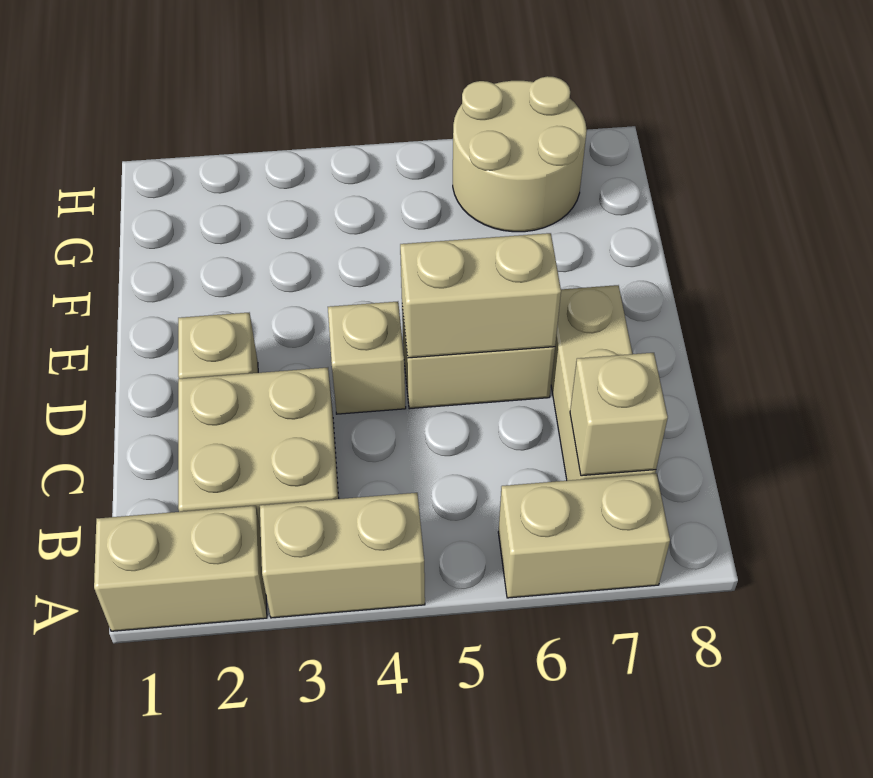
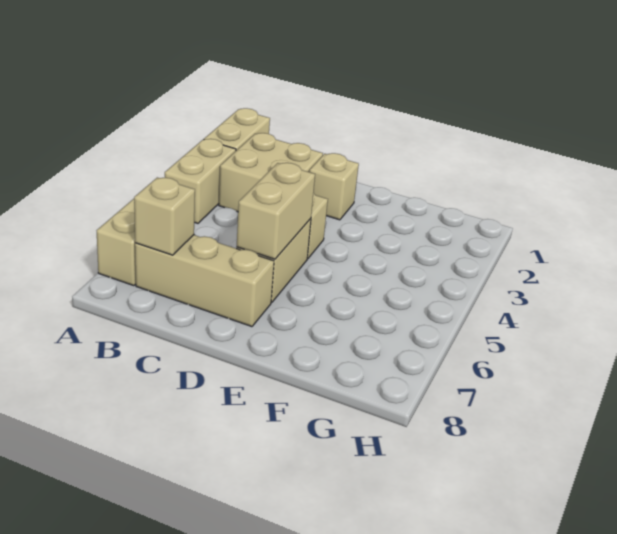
tan 2x2 round brick [453,76,587,232] -> none

